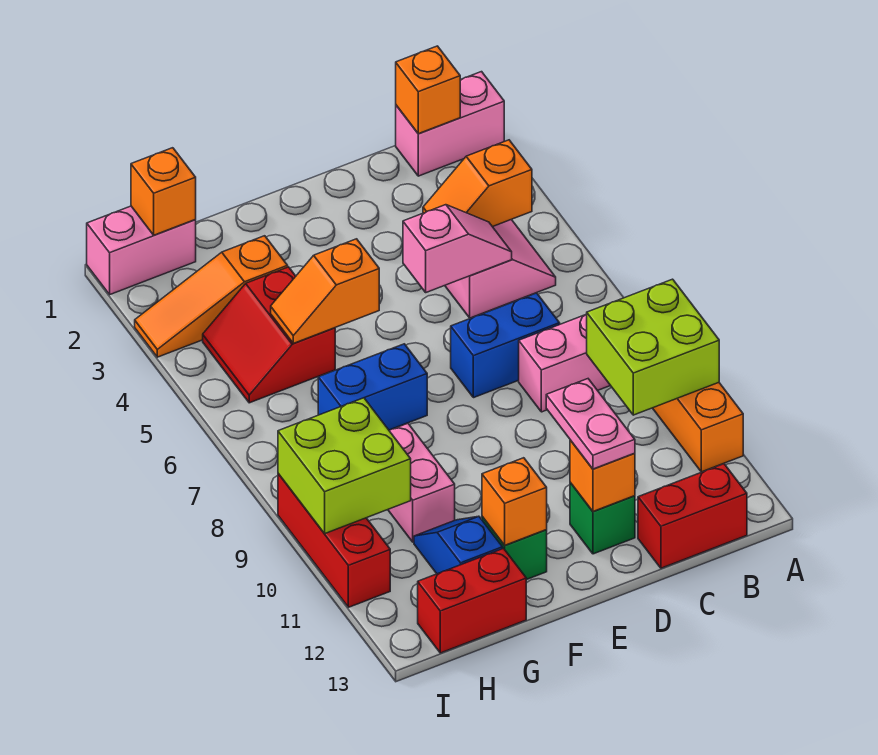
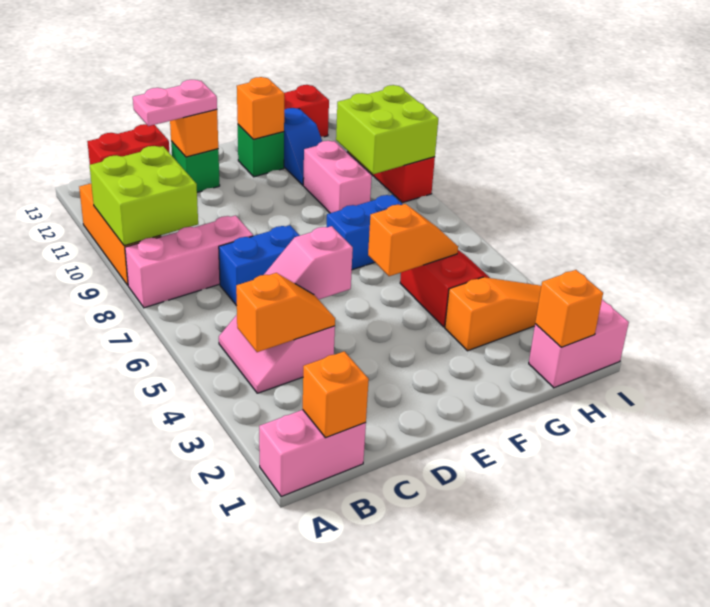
pink 1x2 plate [546,379,635,469] -> pink 1x2 plate turned to [133,80,217,126]

